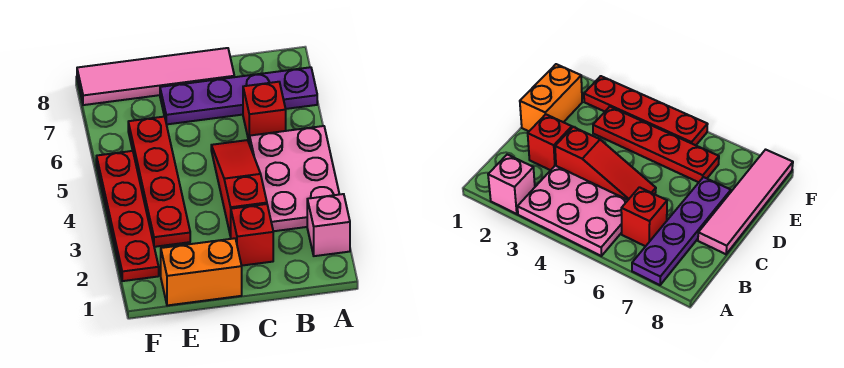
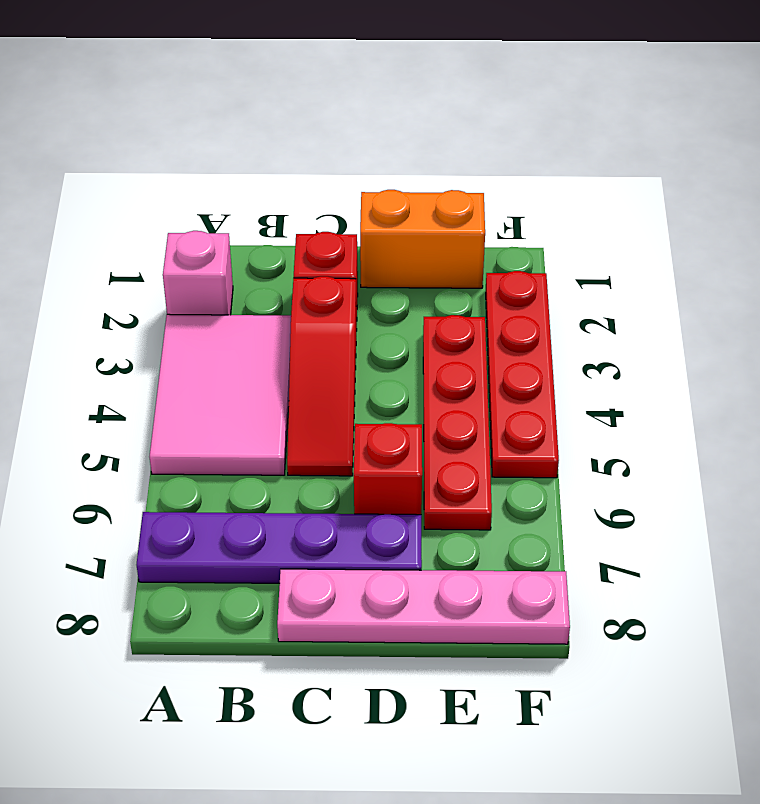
pink 2x3 plate [250,126,339,231] -> pink 2x3 tile [150,314,291,475]
red 1x1 brick [243,82,286,144] -> red 1x1 brick moved to [354,423,422,515]
pink 1x4 tile [77,48,234,105] -> pink 1x4 plate [277,569,570,644]

